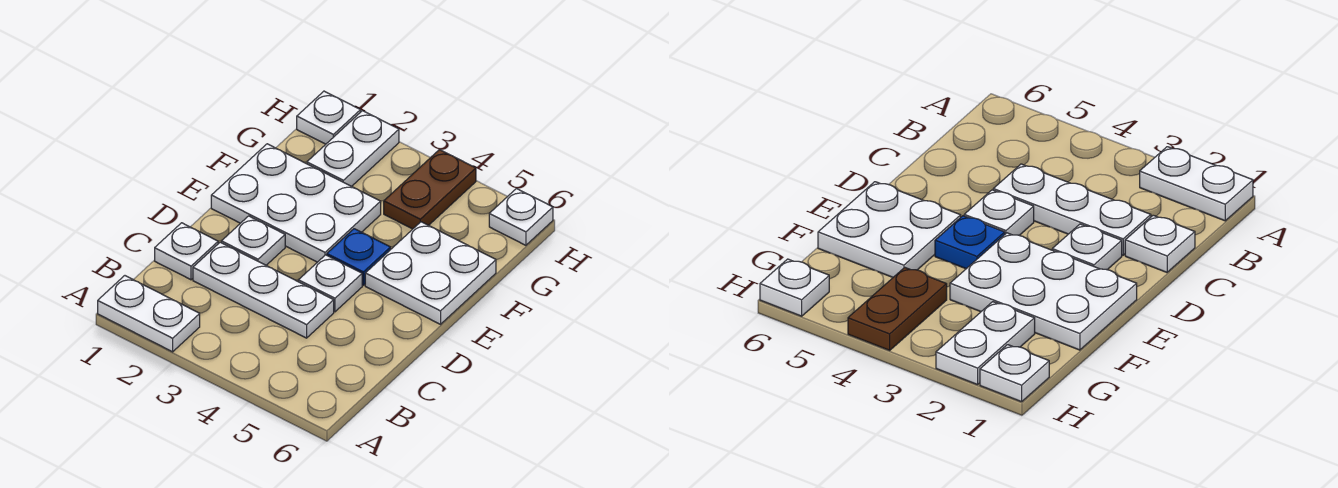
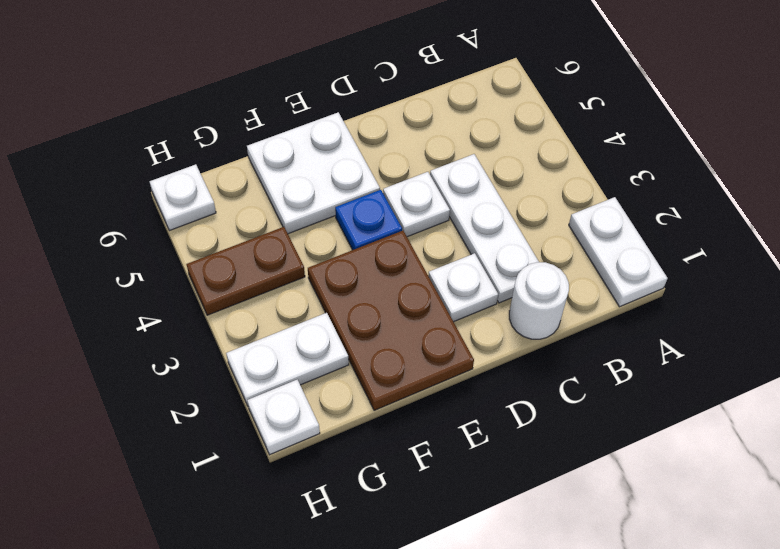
white 1x1 plate [155,223,218,280] -> white 1x1 round brick [509,262,569,339]
white 2x3 plate [211,144,381,262] -> brown 2x3 plate [308,231,474,410]

